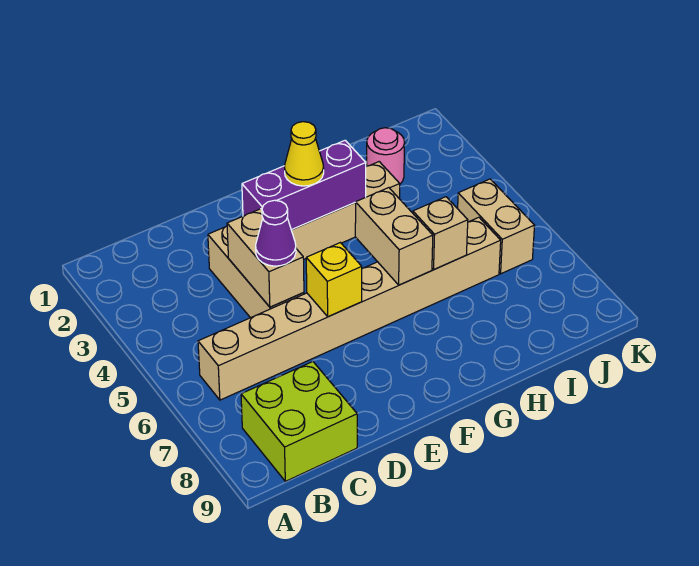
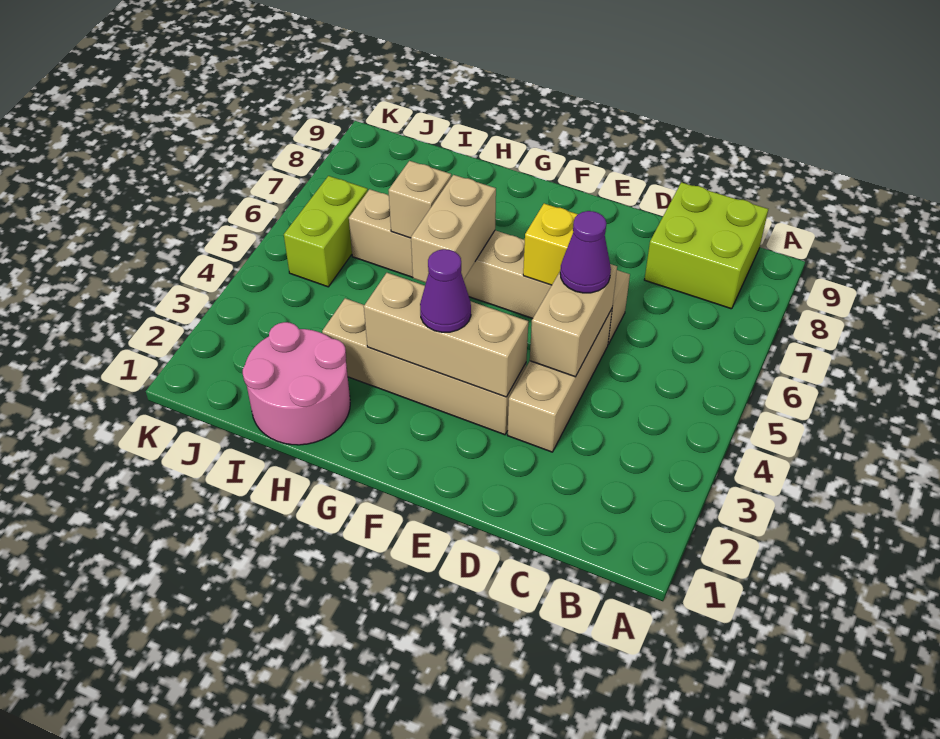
tan 1x8 brick [198,217,501,400] -> tan 1x6 brick [349,189,630,344]
purple 1x3 brick [242,140,366,230] -> tan 1x3 brick [364,273,528,397]
yellow 1x1 cone [284,122,324,186] -> purple 1x1 cone [420,249,471,332]
pink 1x1 round brick [367,128,405,184] -> pink 2x2 round brick [243,322,350,445]
tan 1x2 brick [458,179,535,274] -> lime 1x2 brick [284,176,368,287]

